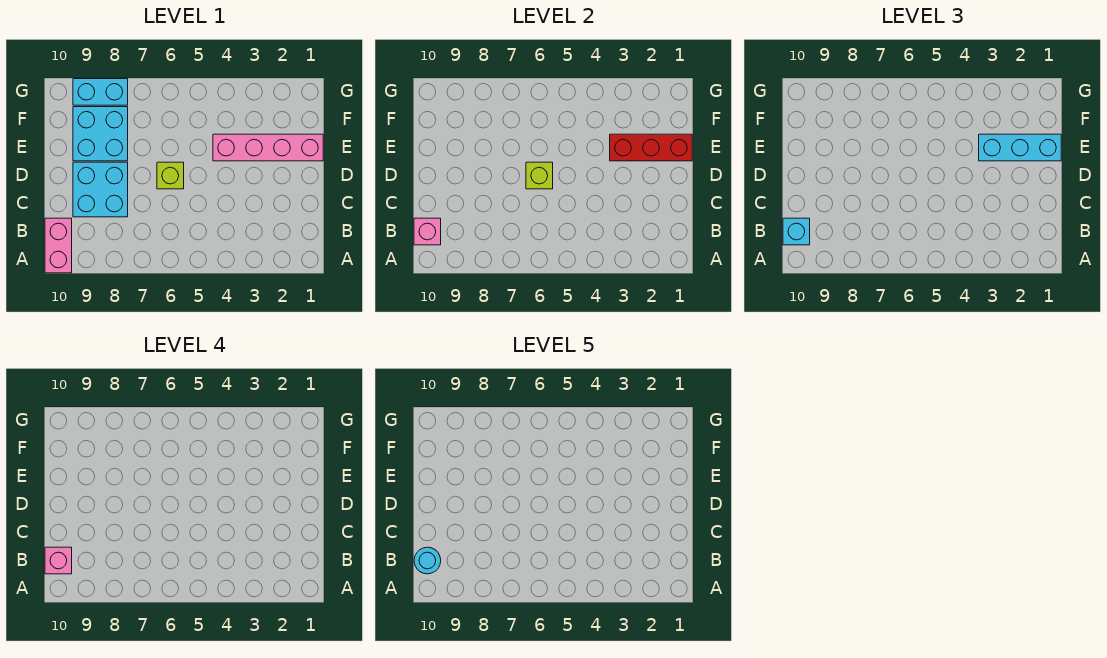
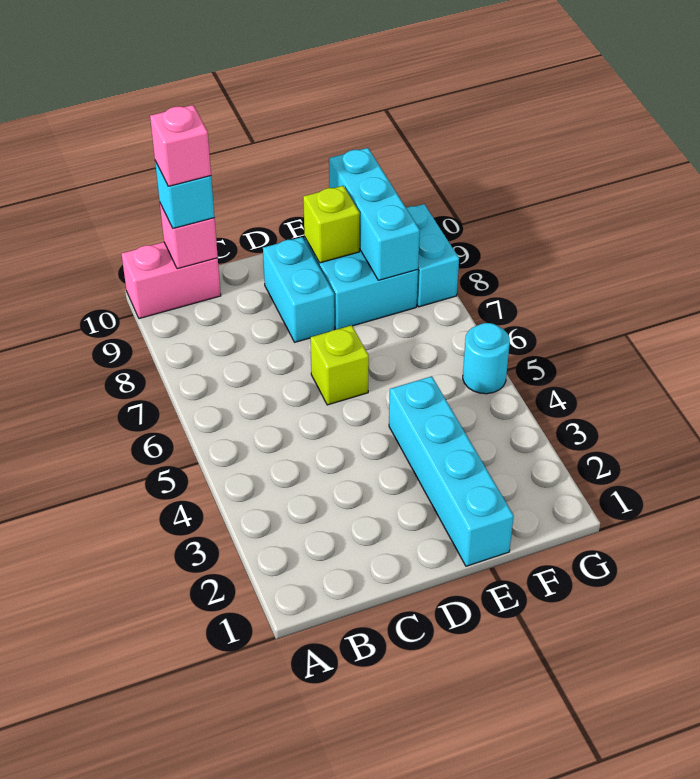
cyan 1x1 round brick [414,547,441,574] -> cyan 1x1 round brick moved to [463,323,510,394]
cyan 2x2 brick [73,162,128,217] -> cyan 1x2 brick [263,237,334,342]
lime 1x1 brick [526,162,553,189] -> lime 1x1 brick moved to [303,186,360,263]
pink 1x4 brick [213,134,323,161] -> cyan 1x4 brick [389,376,514,566]
red 1x3 brick [610,134,692,161] -> none
cyan 1x3 brick [979,134,1061,161] -> cyan 1x3 brick moved to [329,148,420,280]

